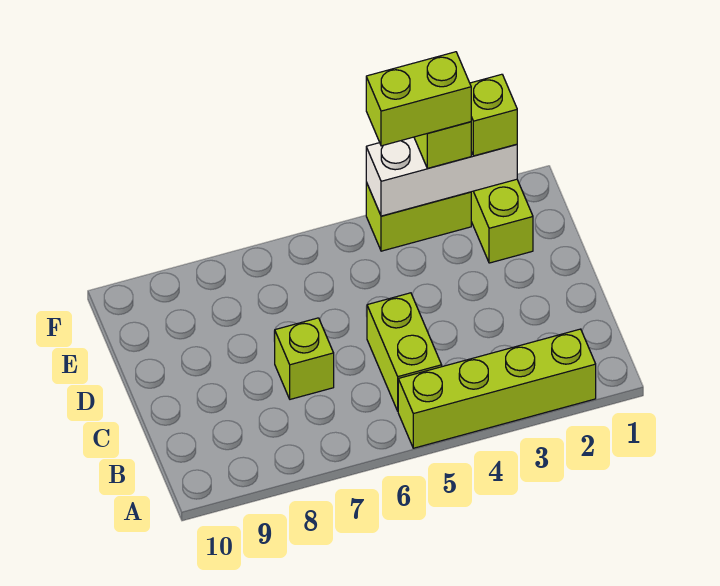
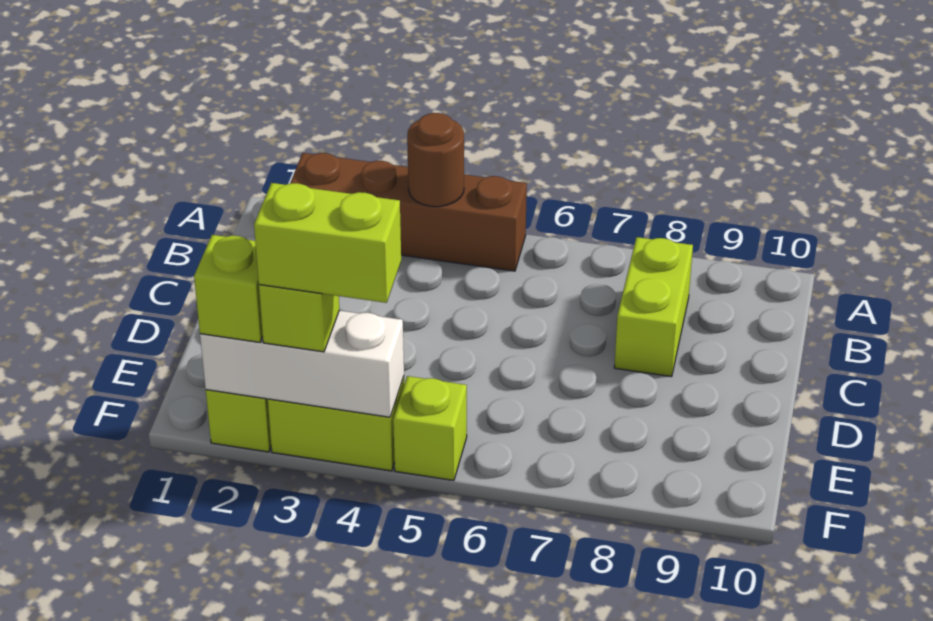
lime 1x4 brick [398,329,596,448] -> brown 1x4 brick [290,153,527,271]
none -> brown 1x1 round brick [407,113,464,207]
lime 1x2 brick [367,293,442,411] -> lime 1x2 brick moved to [614,237,693,377]
lime 1x1 brick [275,318,334,399] -> lime 1x1 brick moved to [393,376,467,480]

